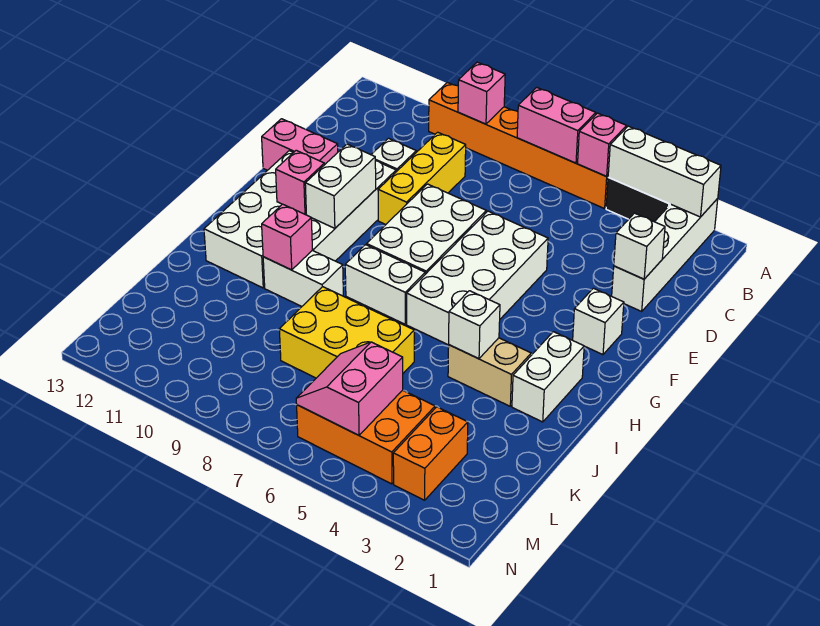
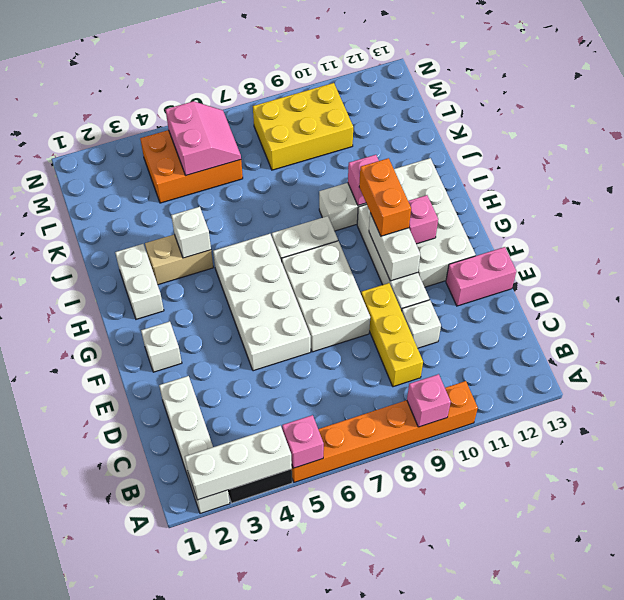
pink 1x2 brick [517,87,596,163] -> none
white 1x1 brick [614,213,665,279] -> none
yellow 2x3 brick [279,287,414,378] -> yellow 2x3 brick moved to [253,83,353,170]
orange 1x2 brick [393,407,468,500] -> orange 1x2 brick moved to [359,158,411,236]

